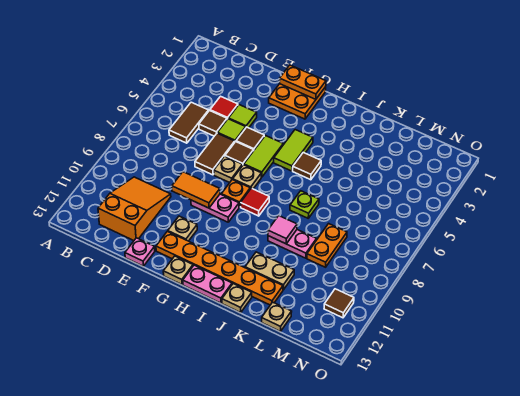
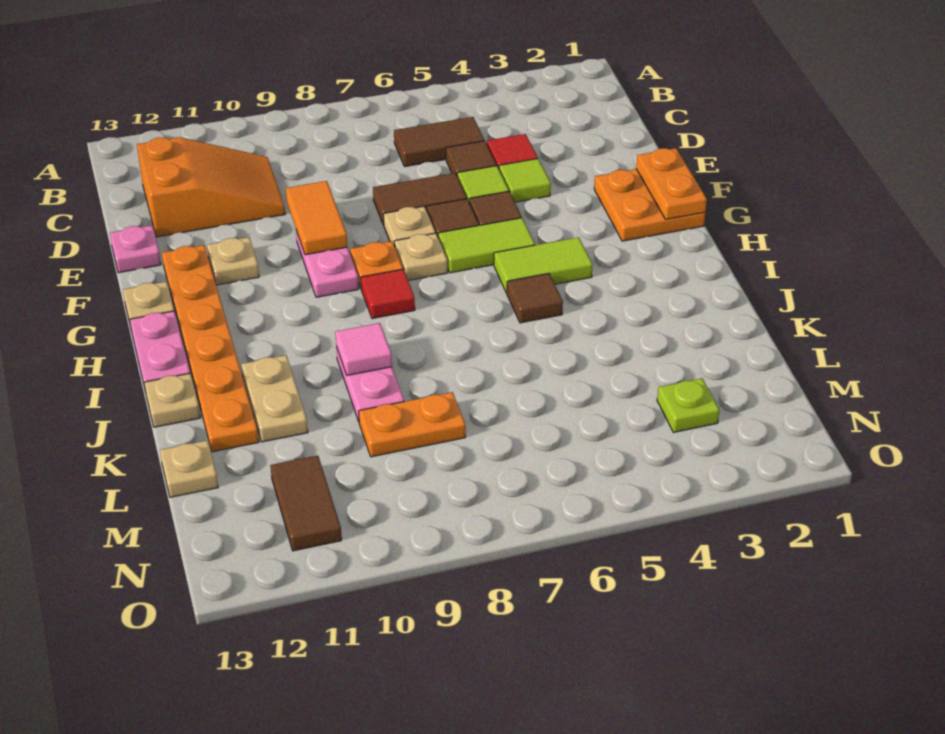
lime 1x1 plate [290,191,319,218] -> lime 1x1 plate moved to [657,378,719,432]
brown 1x1 tile [324,289,354,318] -> brown 1x2 tile [270,456,342,551]

